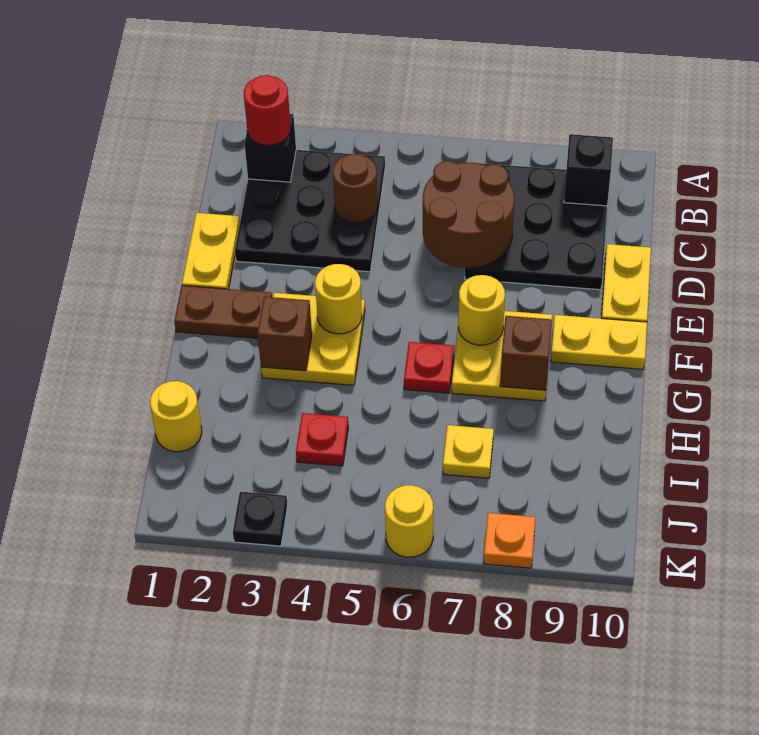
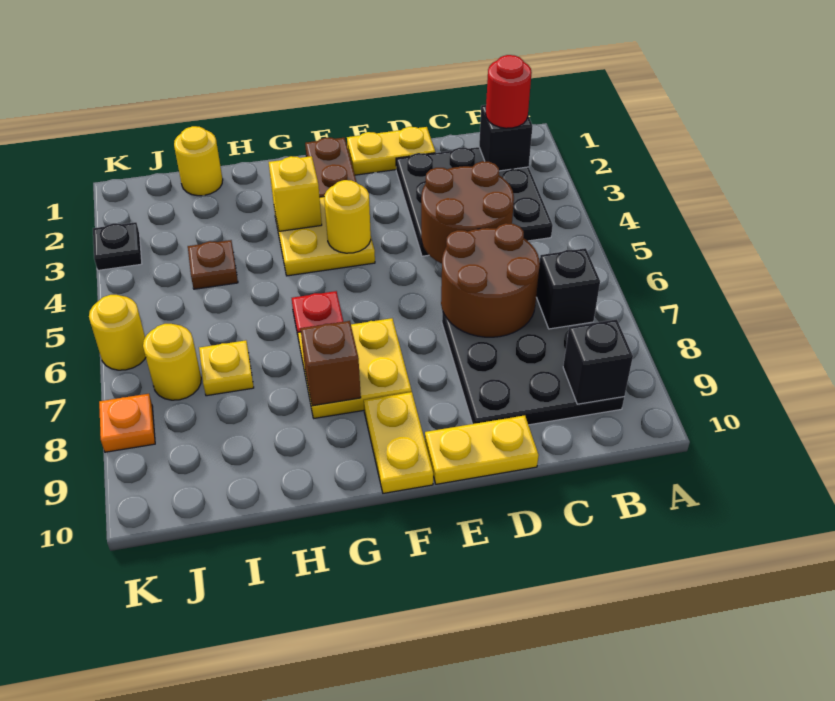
none -> black 1x1 brick [536,248,600,329]
brown 1x1 round brick [333,154,378,223] -> brown 2x2 round brick [421,161,514,264]
yellow 1x1 round brick [458,275,505,345] -> yellow 1x1 round brick moved to [143,324,201,400]
brown 1x1 brick [257,297,312,371] -> yellow 1x1 brick [269,156,322,231]
red 1x1 plate [296,413,348,466] -> brown 1x1 plate [188,240,238,289]

